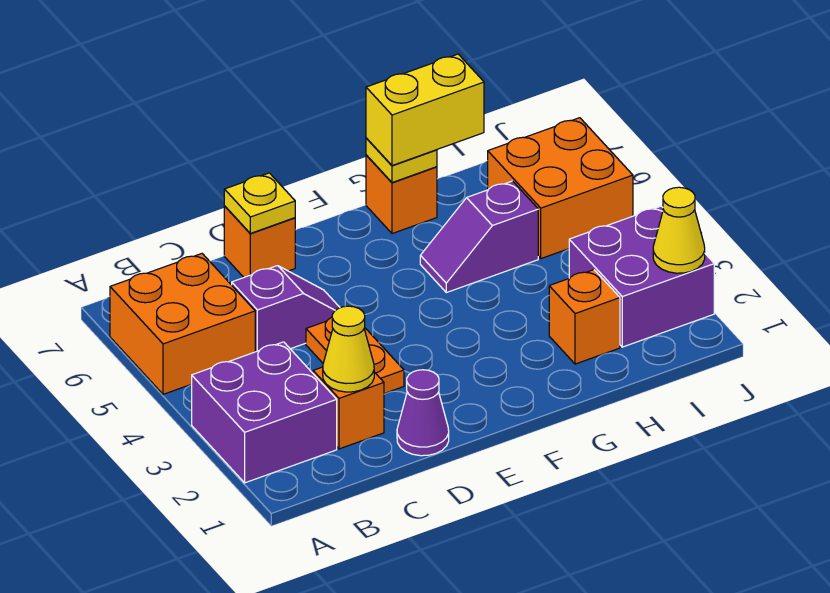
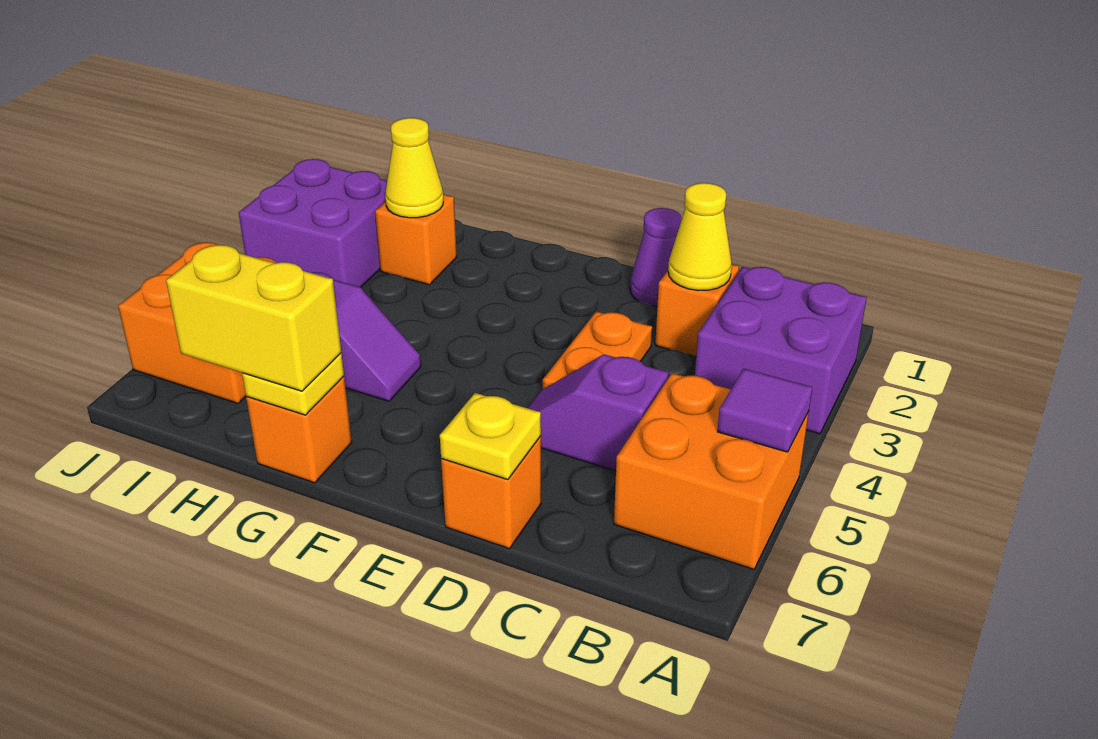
none -> purple 1x1 tile [717,369,812,452]
yellow 1x1 cone [653,187,705,273] -> yellow 1x1 cone moved to [385,118,443,218]

